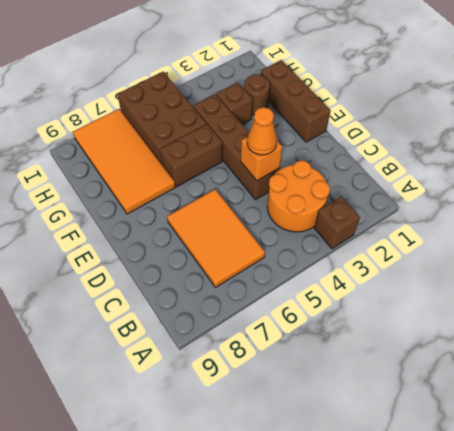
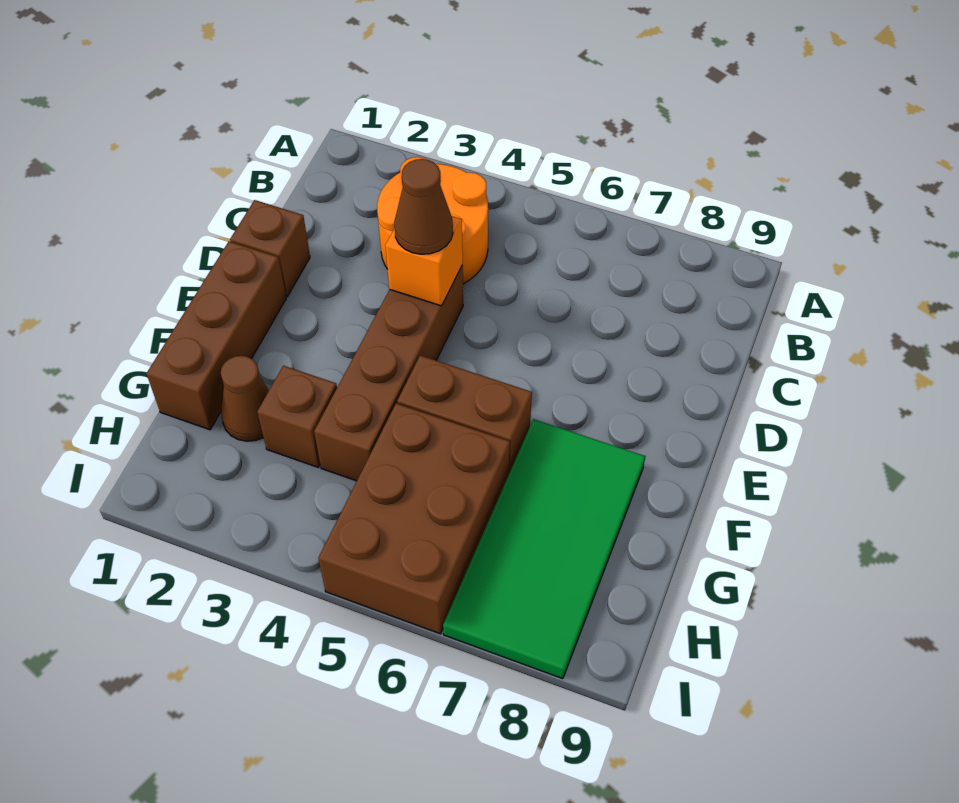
brown 1x1 brick [314,197,360,249] -> brown 1x1 brick moved to [230,200,310,296]
orange 2x3 tile [167,189,265,287] -> none
orange 1x1 cone [247,107,277,155] -> brown 1x1 cone [394,159,453,254]
orange 2x4 tile [73,109,175,214] -> green 2x4 tile [443,419,645,679]
brown 1x1 round brick [244,74,270,115] -> brown 1x1 cone [221,356,269,441]

